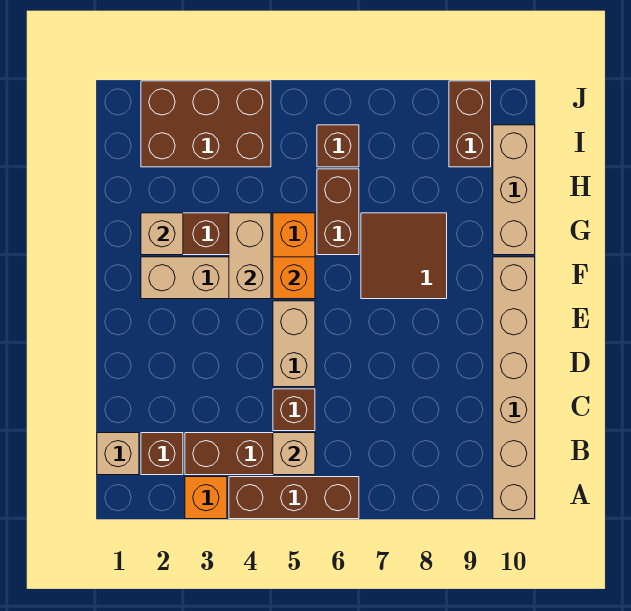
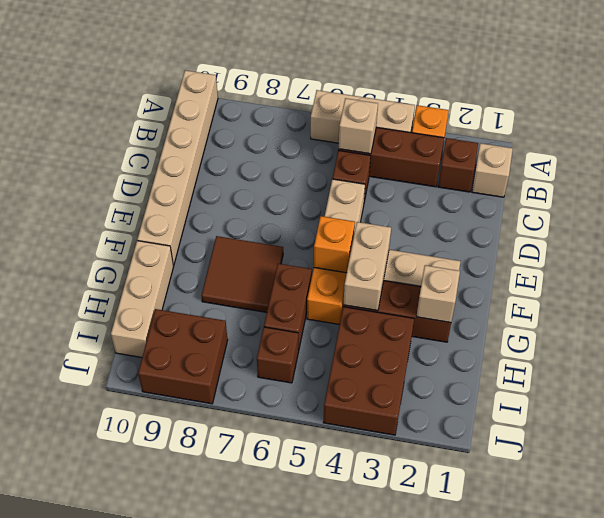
brown 1x3 brick [229,477,359,519] -> tan 1x3 brick [311,90,415,143]
brown 2x3 brick [141,81,271,167] -> brown 2x3 brick turned to [324,307,414,435]
brown 1x2 brick [449,81,491,167] -> brown 2x2 brick [138,309,228,404]

